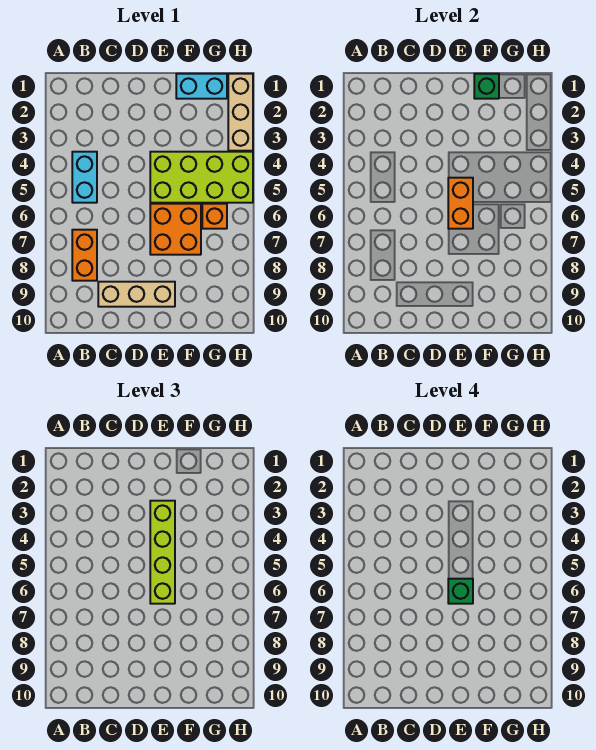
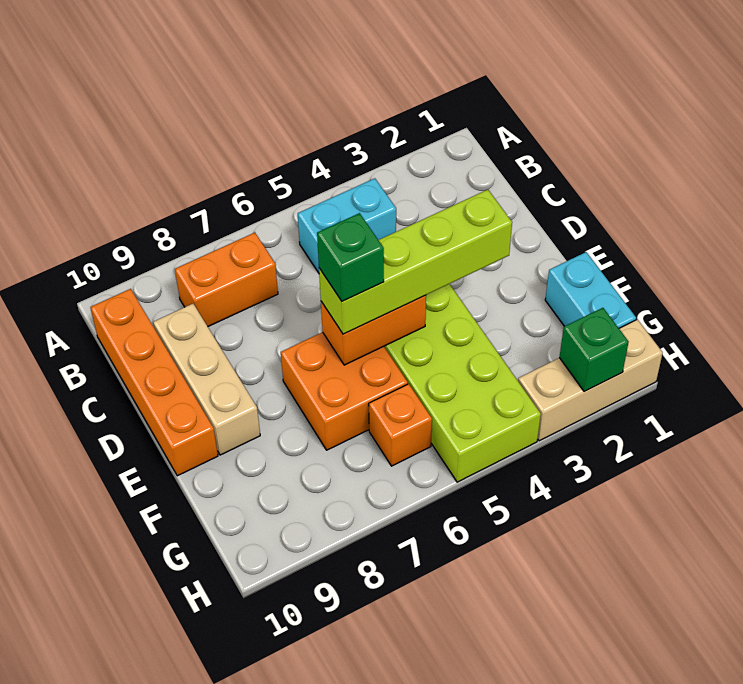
none -> orange 1x4 brick [90,289,218,476]
green 1x1 brick [474,74,499,99] -> green 1x1 brick moved to [559,308,629,391]

